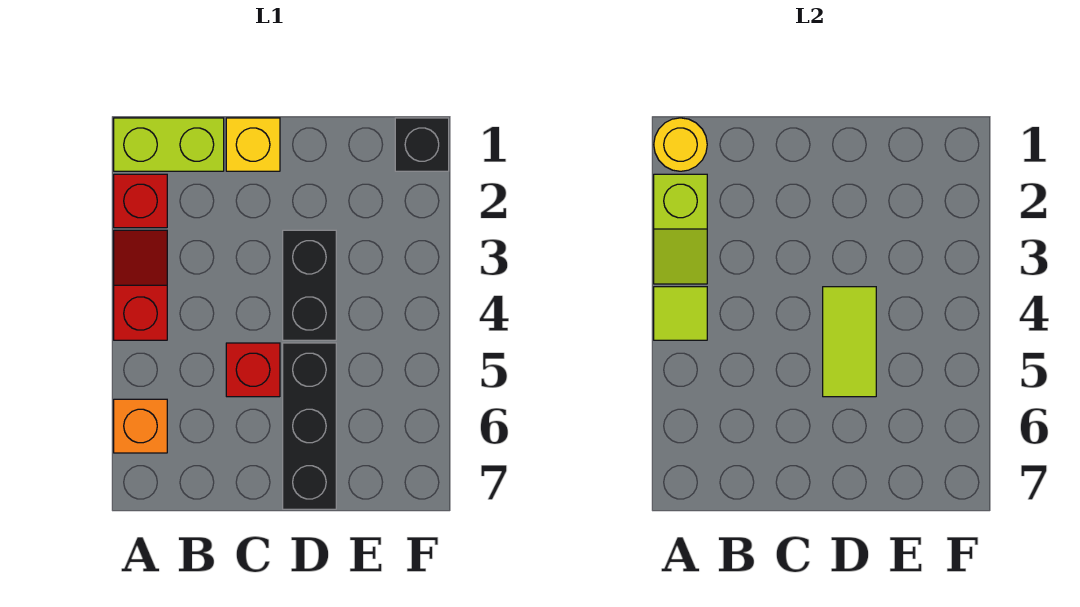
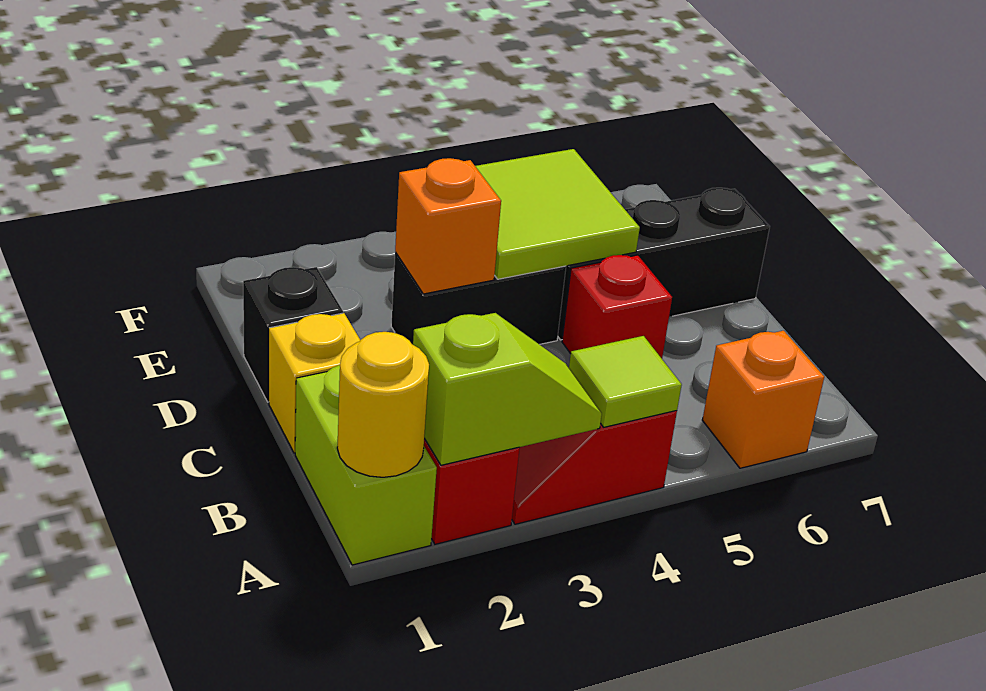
none -> orange 1x1 brick [395,158,501,294]
lime 1x2 tile [823,287,876,397] -> lime 2x2 tile [475,149,640,279]
black 1x1 brick [395,118,449,171] -> black 1x1 brick moved to [243,267,343,402]

